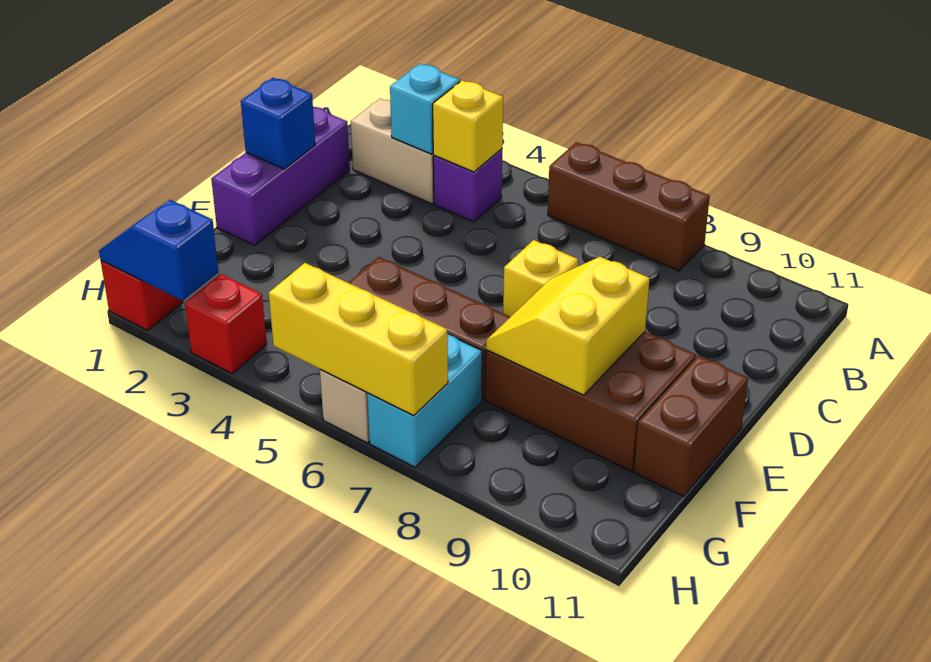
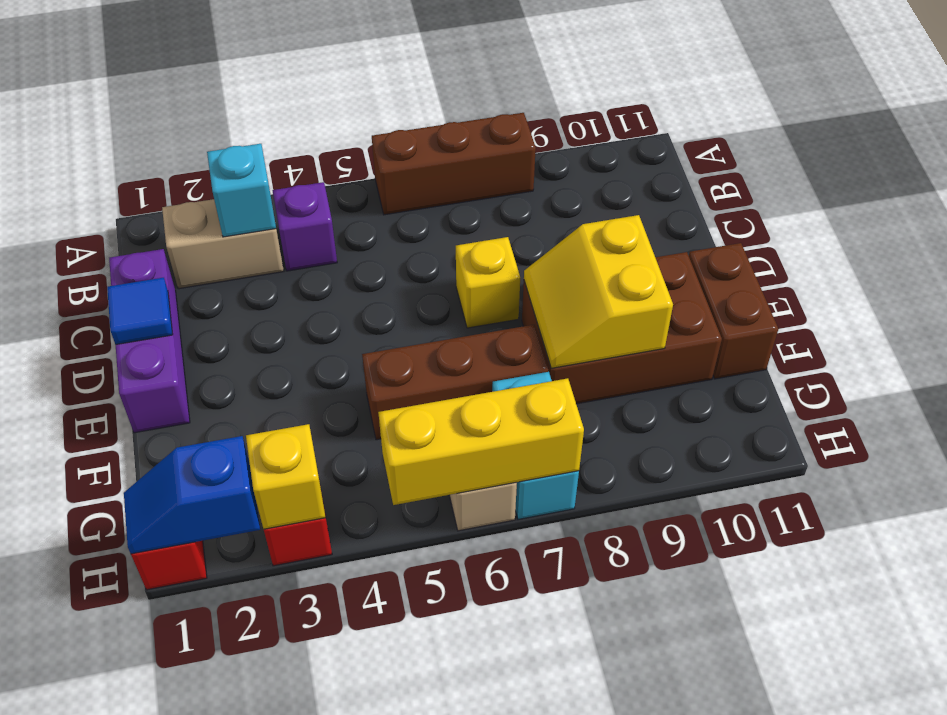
yellow 1x1 brick [433,80,503,172] -> yellow 1x1 brick moved to [246,424,326,529]
blue 1x1 brick [241,78,315,169] -> blue 1x1 tile [107,278,173,345]

